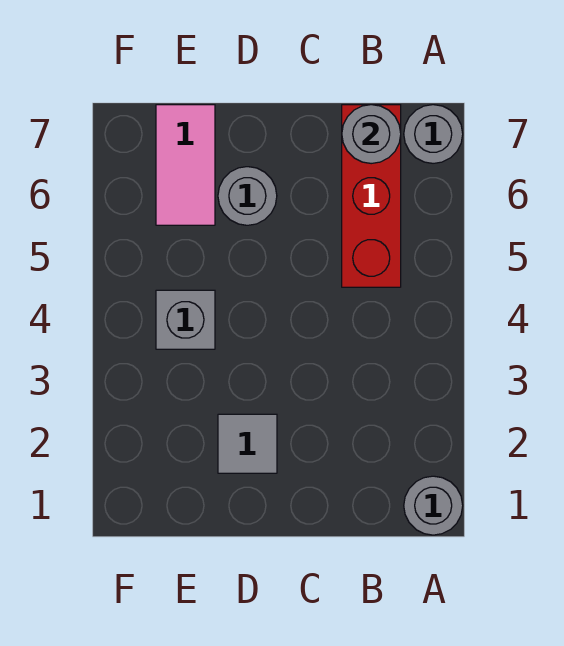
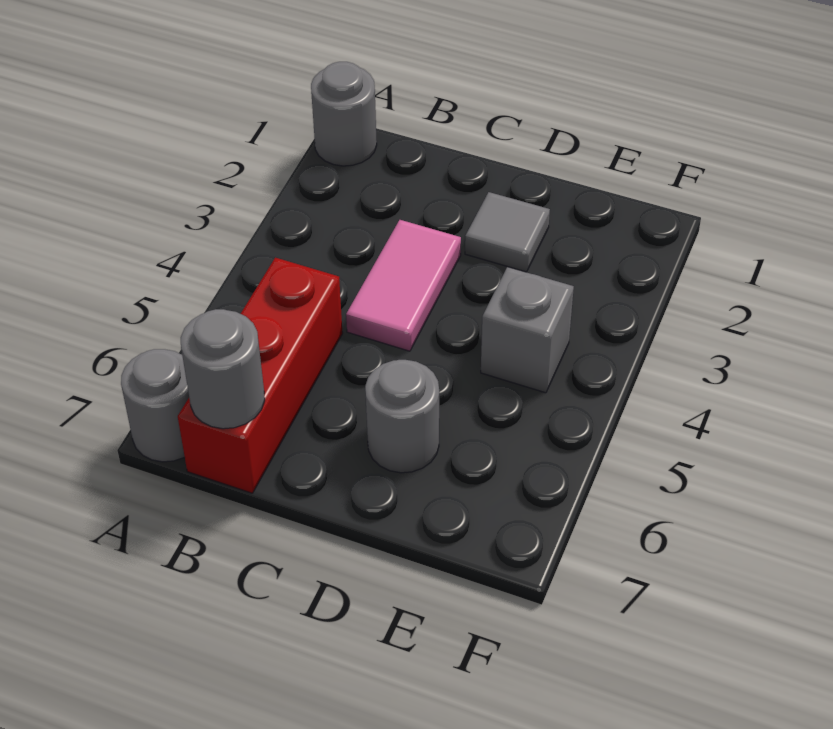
pink 1x2 tile [156,105,215,225] -> pink 1x2 tile moved to [346,220,461,351]

